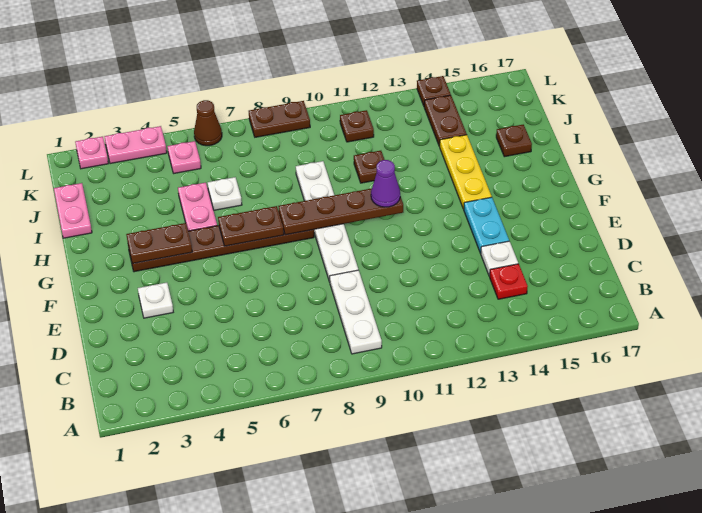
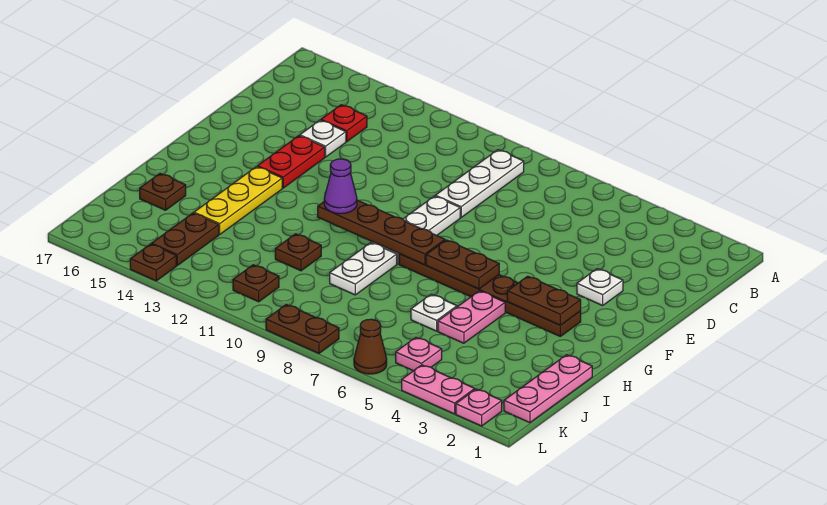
cyan 1x2 plate [464,197,509,253] -> red 1x2 plate [258,136,325,188]
pink 1x2 plate [54,183,92,238] -> pink 1x3 plate [504,355,592,423]

